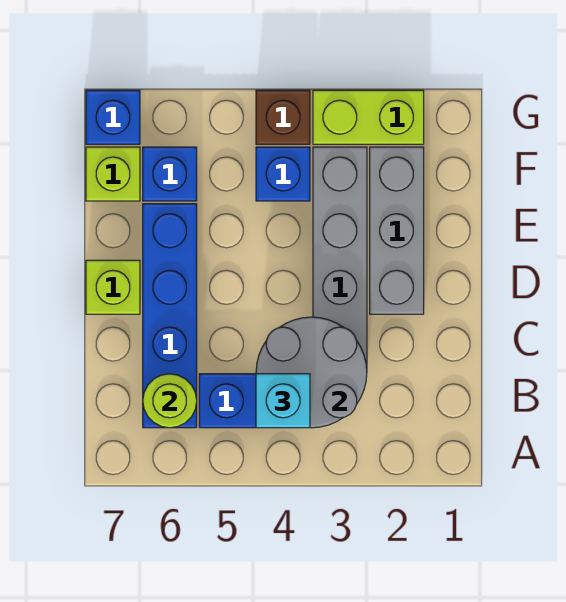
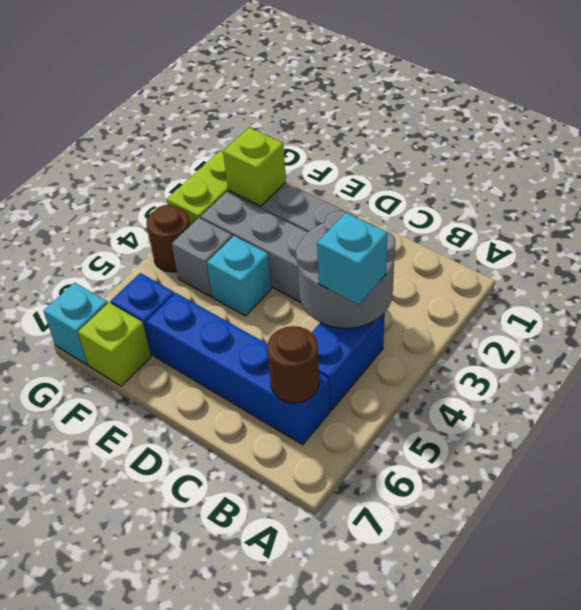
lime 1x1 round brick [143,374,197,428] -> brown 1x1 round brick [267,326,319,403]
lime 1x1 brick [86,260,140,314] -> lime 1x1 brick moved to [223,128,286,206]
none -> cyan 1x1 brick [207,236,271,316]
blue 1x1 brick [256,147,310,201] -> grey 1x1 brick [172,218,232,297]
brown 1x1 brick [256,90,310,144] -> brown 1x1 round brick [147,205,190,272]
blue 1x1 brick [86,90,140,144] -> cyan 1x1 brick [43,283,108,365]

